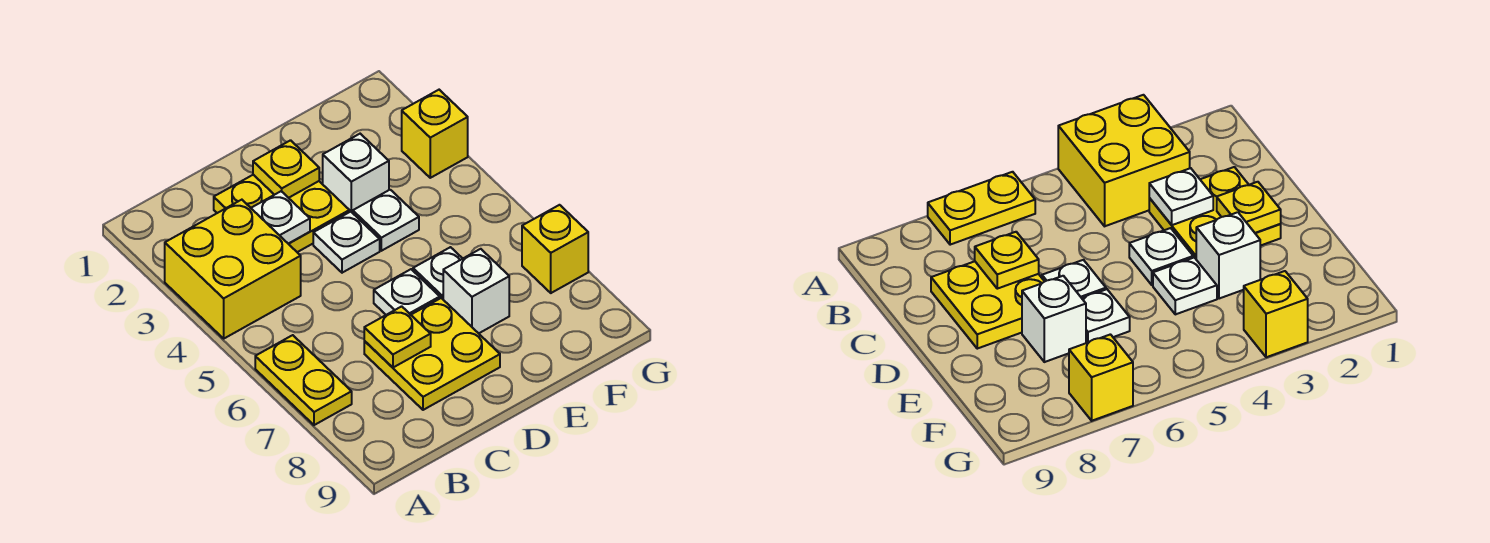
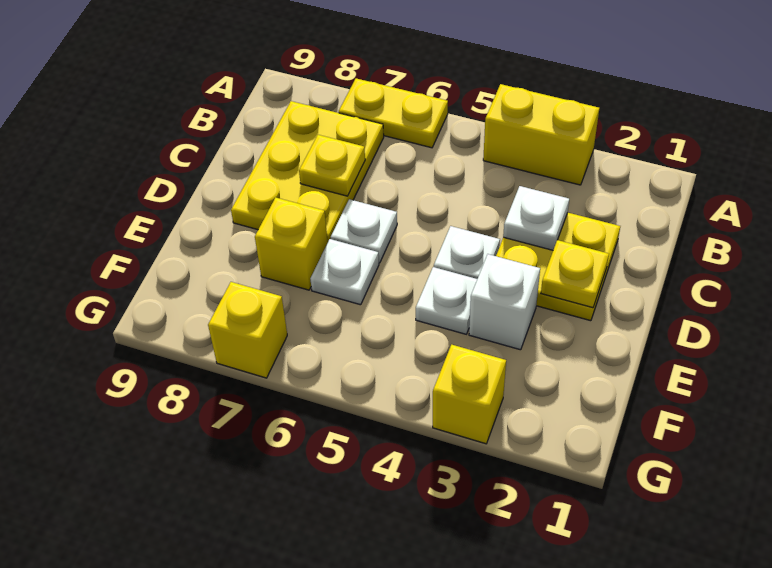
yellow 2x2 brick [165,200,301,338] -> yellow 1x2 brick [483,84,599,185]
yellow 2x2 plate [364,298,500,410] -> yellow 2x3 plate [231,101,384,241]
white 1x1 brick [443,249,509,333] -> yellow 1x1 brick [255,197,328,290]

